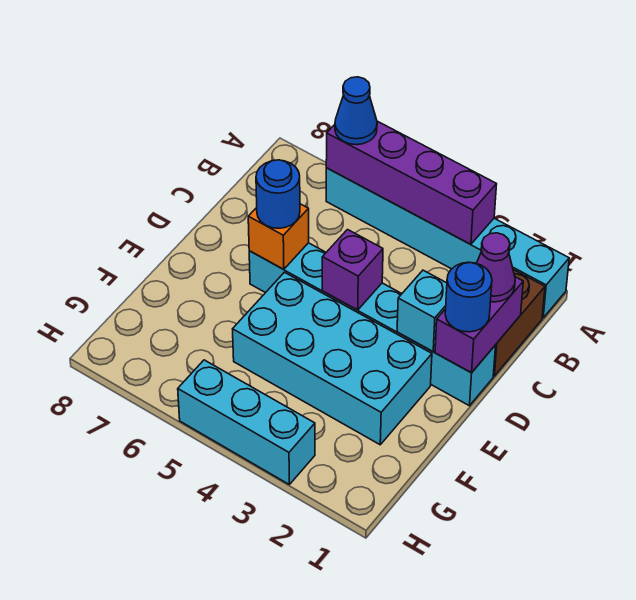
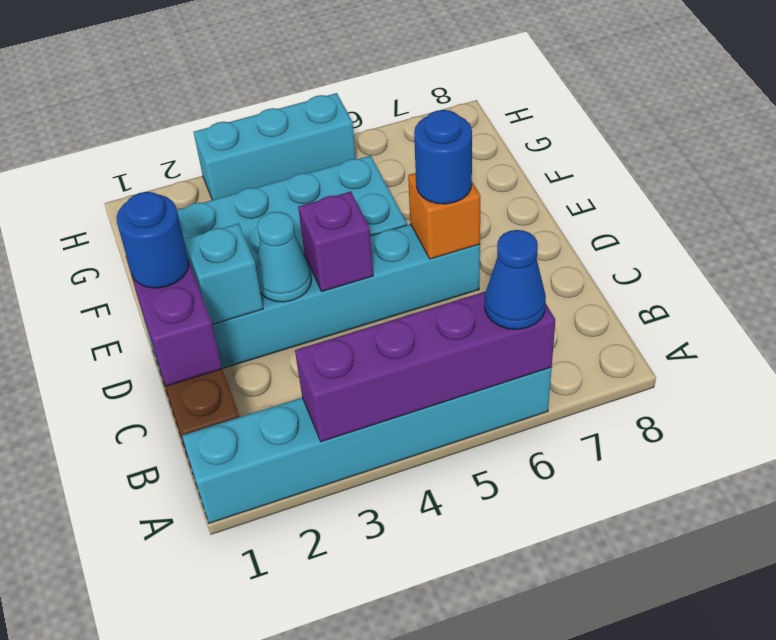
purple 1x1 cone [477,233,515,302] -> none
none -> cyan 1x1 cone [256,212,312,302]

